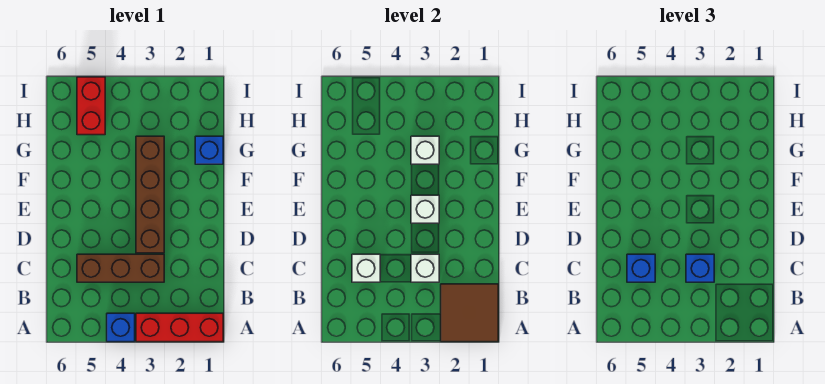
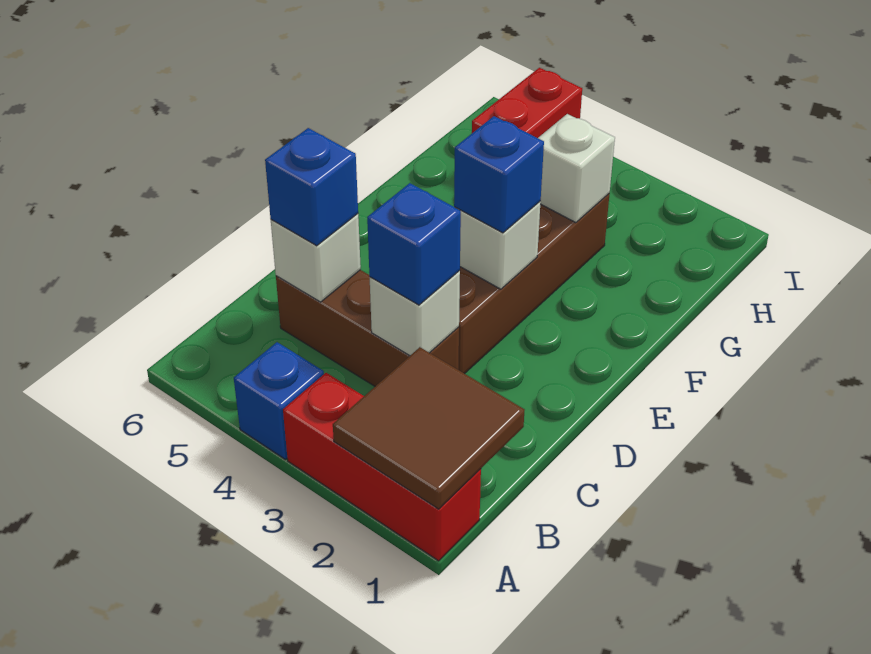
blue 1x1 brick [195,136,223,164] -> blue 1x1 brick moved to [454,116,544,233]

